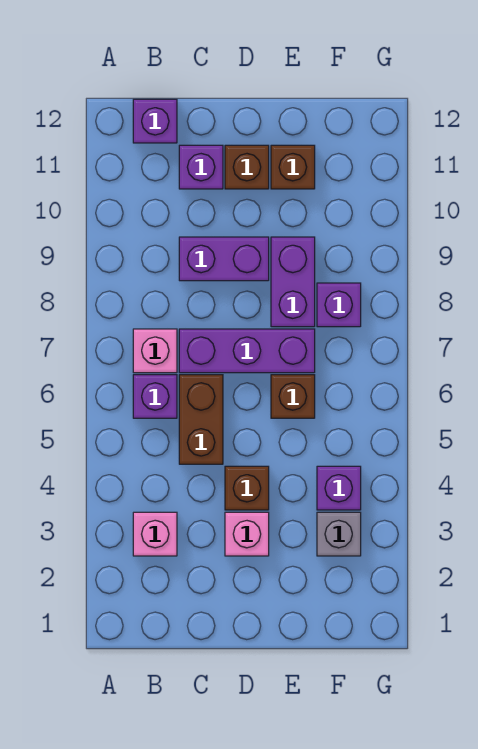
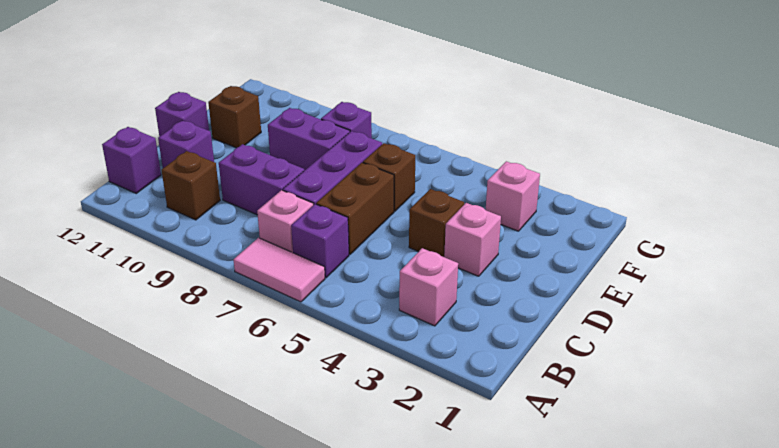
none -> pink 1x2 tile [234,238,325,302]
brown 1x2 brick [179,375,223,464] -> brown 1x2 brick turned to [316,163,394,254]
purple 1x2 brick [179,237,269,281] -> purple 1x2 brick turned to [219,144,304,215]
brown 1x1 brick [225,145,269,189] -> brown 1x1 brick moved to [162,151,220,220]
grey 1x1 brick [317,512,361,556] -> pink 1x1 brick [486,161,540,231]
purple 1x1 brick [317,466,361,510] -> purple 1x1 brick moved to [155,92,209,137]

